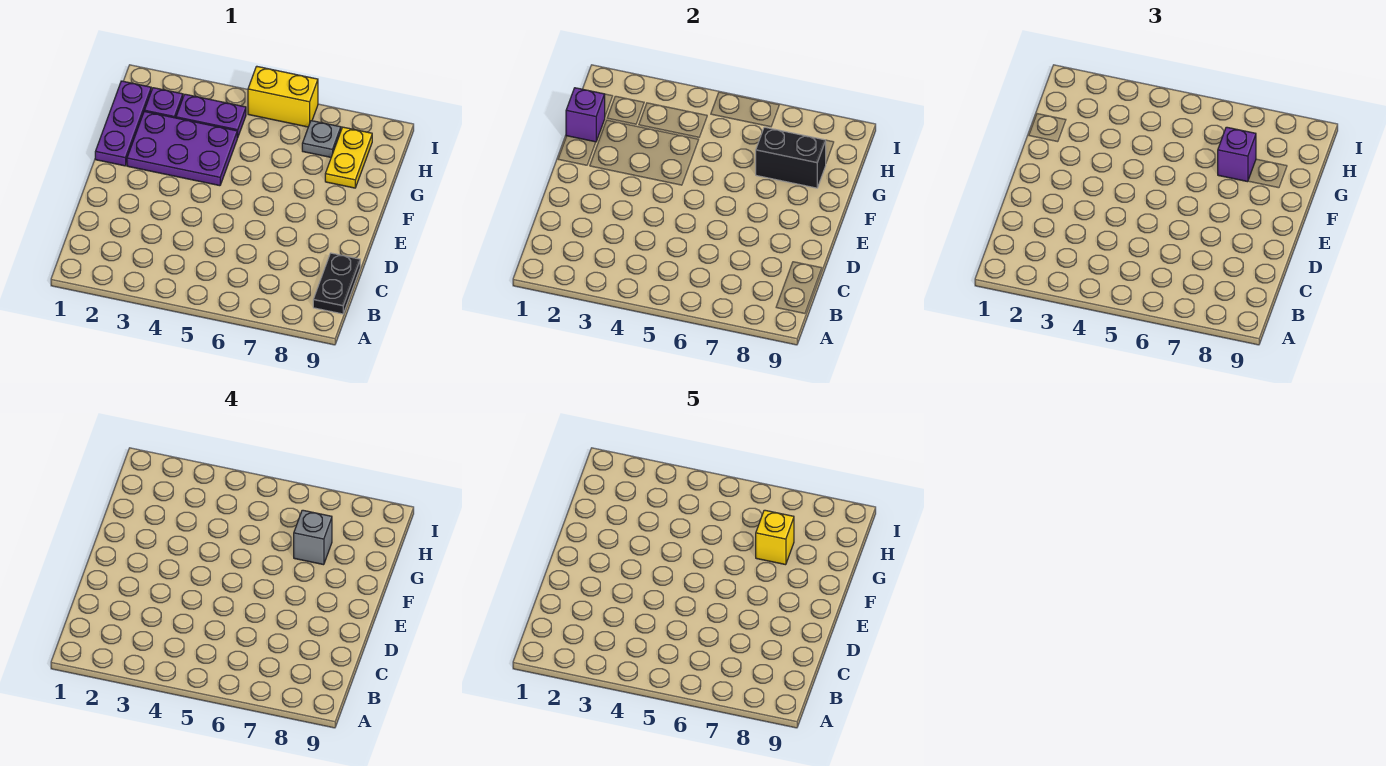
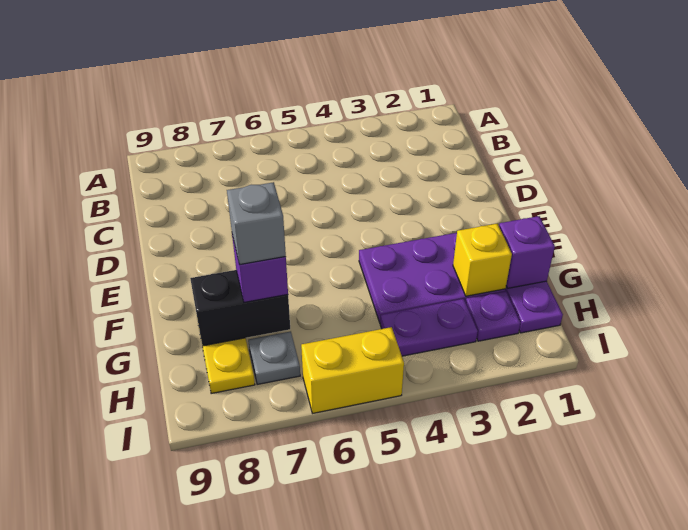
black 1x2 plate [313,253,360,314] -> none
yellow 1x1 brick [756,510,794,565] -> yellow 1x1 brick moved to [453,224,512,296]

